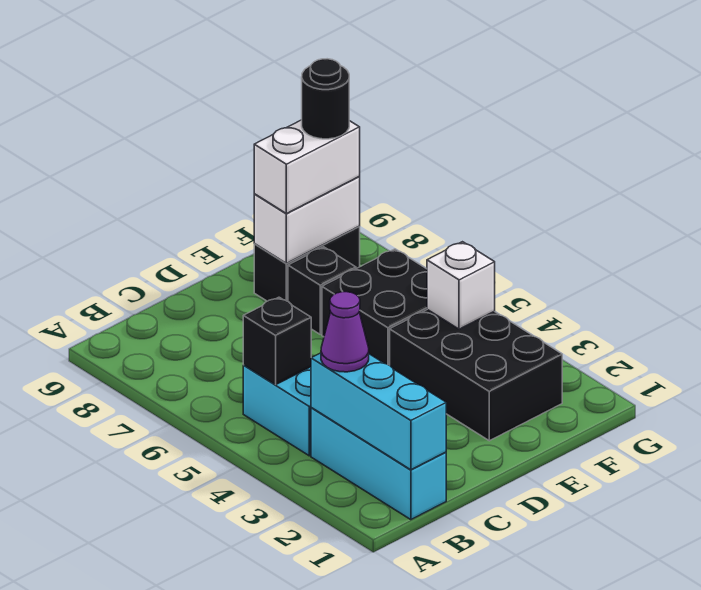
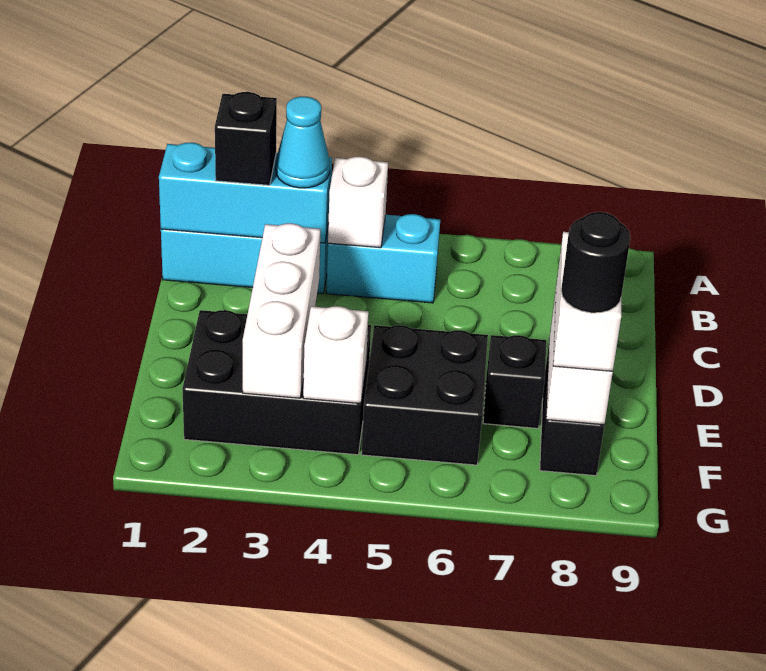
purple 1x1 cone [321,292,369,372] -> cyan 1x1 cone [276,97,330,188]
none -> white 1x1 brick [328,157,388,248]
black 1x1 brick [243,297,311,385] -> black 1x1 brick moved to [215,92,277,185]
none -> white 1x3 brick [243,223,321,398]

